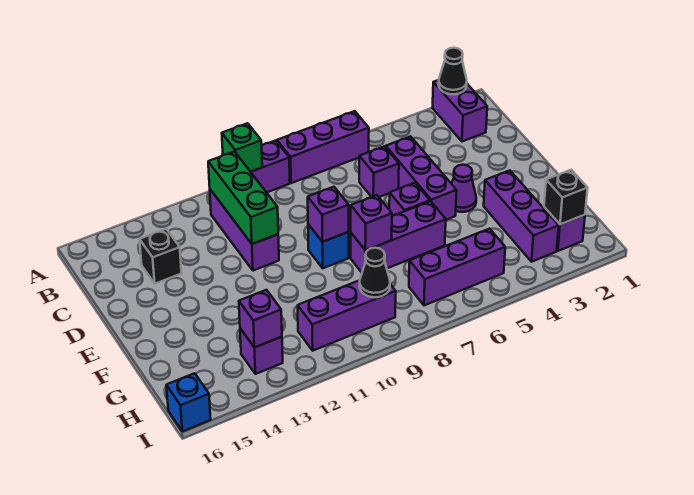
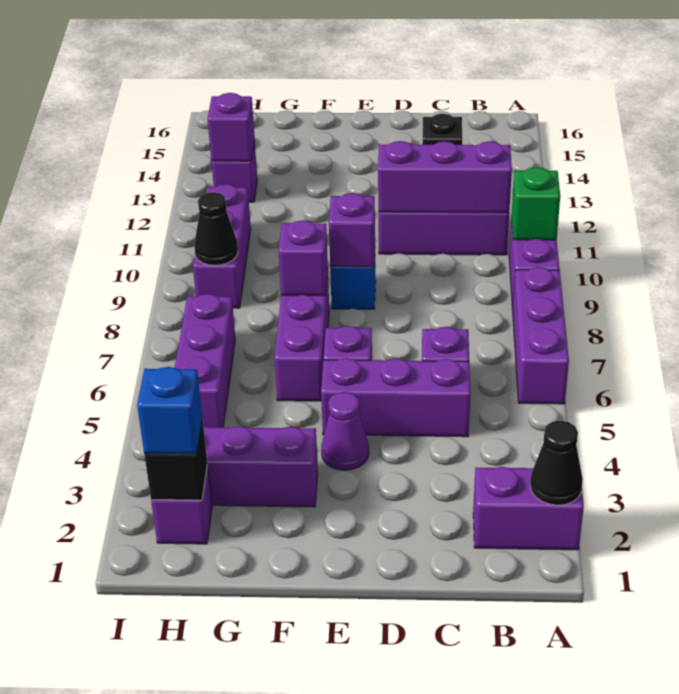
green 1x3 brick [208,152,278,244] -> purple 1x3 brick [378,141,512,213]
blue 1x1 brick [166,373,211,431] -> blue 1x1 brick moved to [137,367,202,454]

